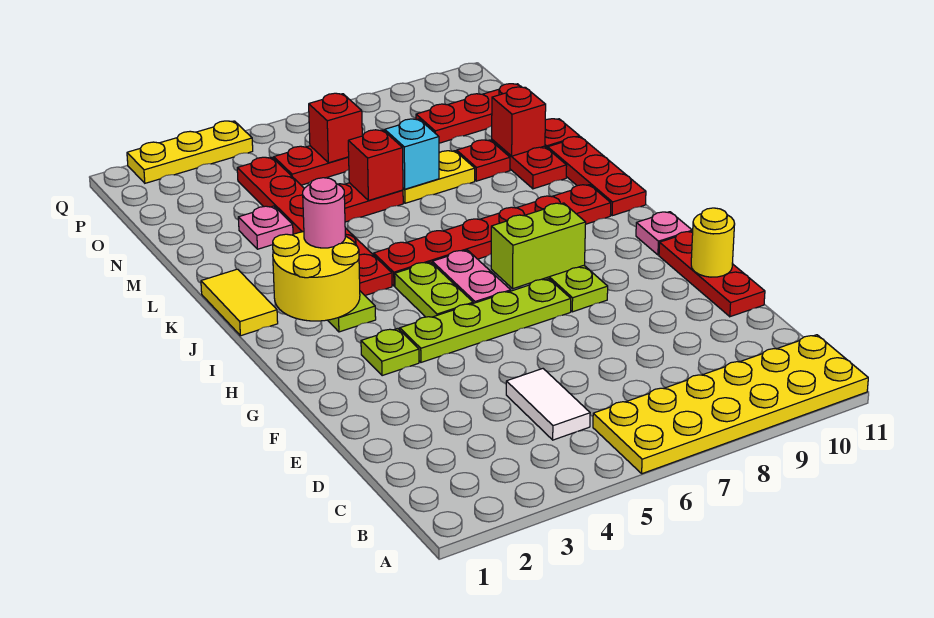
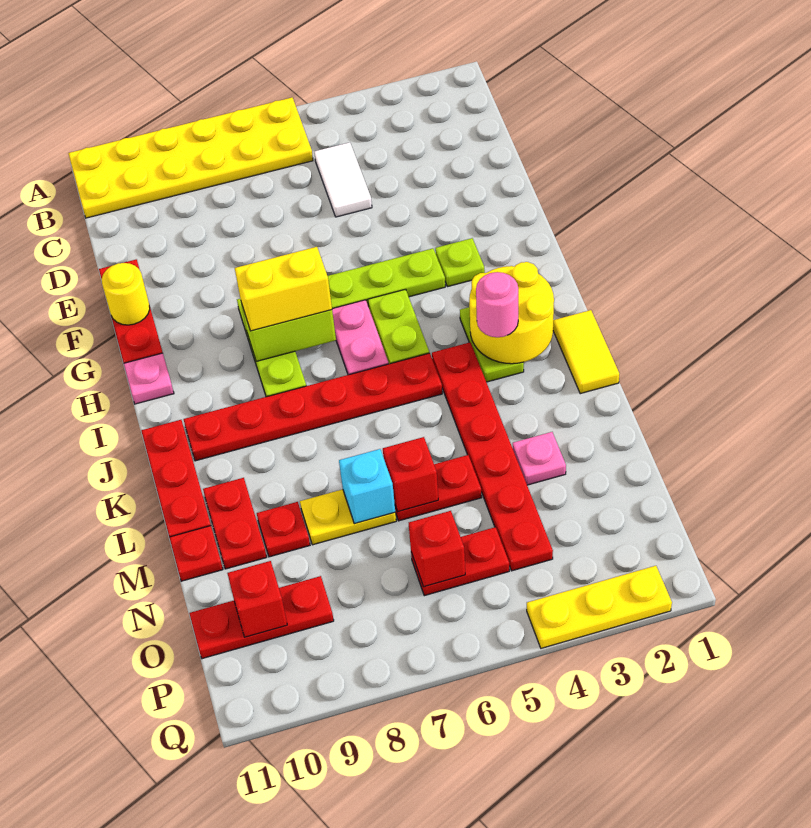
none -> yellow 1x2 brick [235,247,332,331]
red 1x1 brick [492,87,546,156] -> red 1x1 brick moved to [227,561,287,637]

